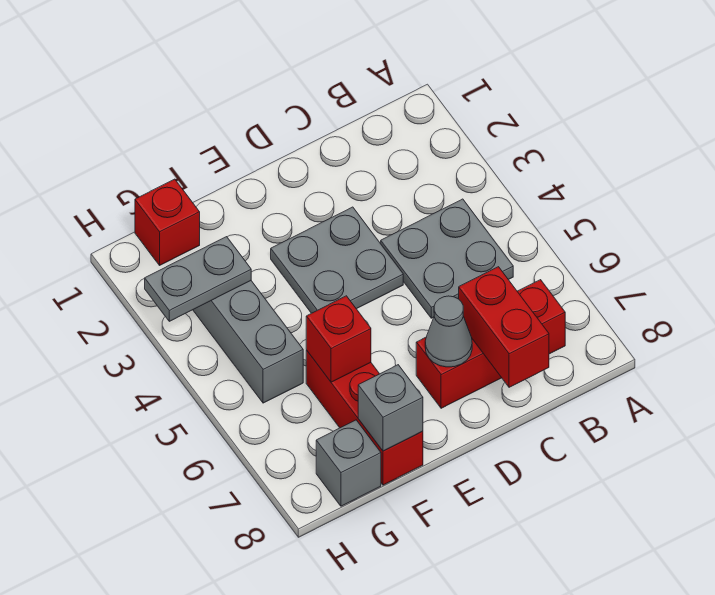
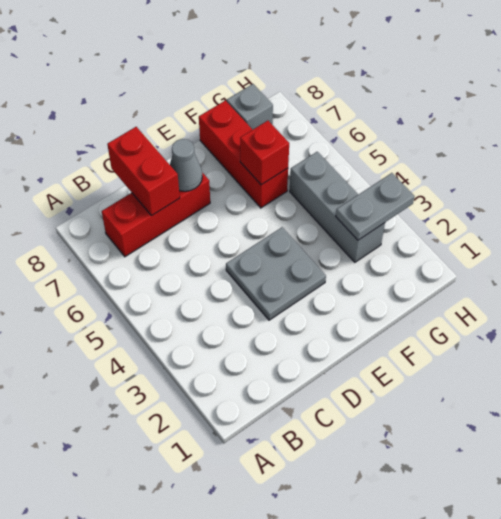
grey 2x2 plate [381,199,513,318] -> none
grey 1x1 brick [358,365,423,451] -> none
red 1x1 brick [135,179,200,265] -> none

